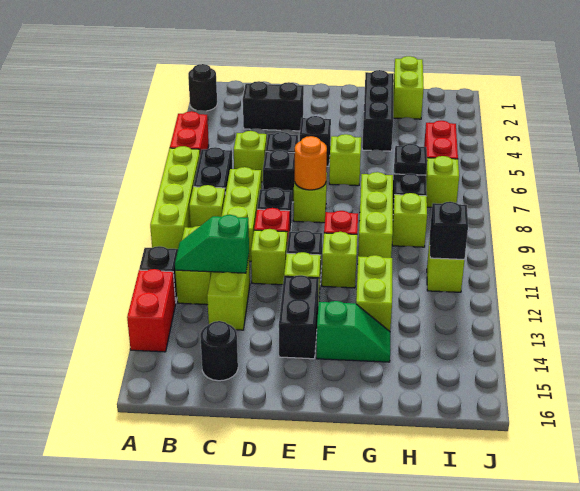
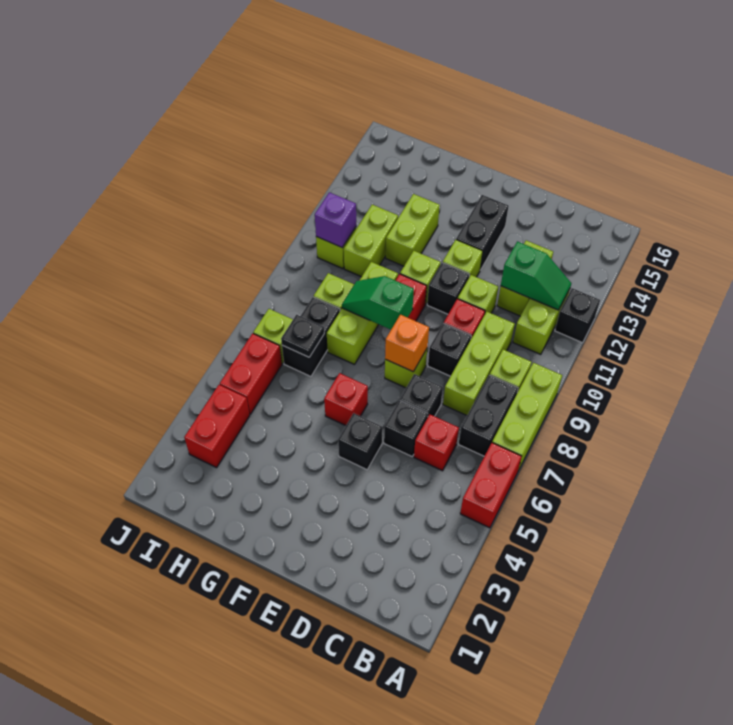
black 1x1 round brick [188,64,217,111] -> none
lime 1x4 brick [150,146,200,249] -> lime 1x3 brick [492,363,562,471]
red 1x2 brick [127,269,176,352] -> red 1x2 brick moved to [184,385,250,468]
black 1x2 brick [243,81,304,131] -> none
lime 1x1 brick [234,131,267,182] -> red 1x1 brick [414,415,459,471]
black 1x1 round brick [200,321,238,381] -> none
orange 1x1 round brick [295,136,327,190] -> orange 1x1 brick [385,315,429,372]
lime 1x1 brick [329,134,361,186] -> red 1x1 brick [324,373,368,426]
green 1x2 slope [316,301,390,362] -> green 1x2 slope moved to [342,276,414,330]
black 1x3 brick [362,70,394,151] -> none
lime 1x2 brick [393,56,424,119] -> lime 1x2 brick moved to [344,205,398,277]
black 1x1 brick [430,202,468,260] -> purple 1x1 brick [315,192,356,247]

